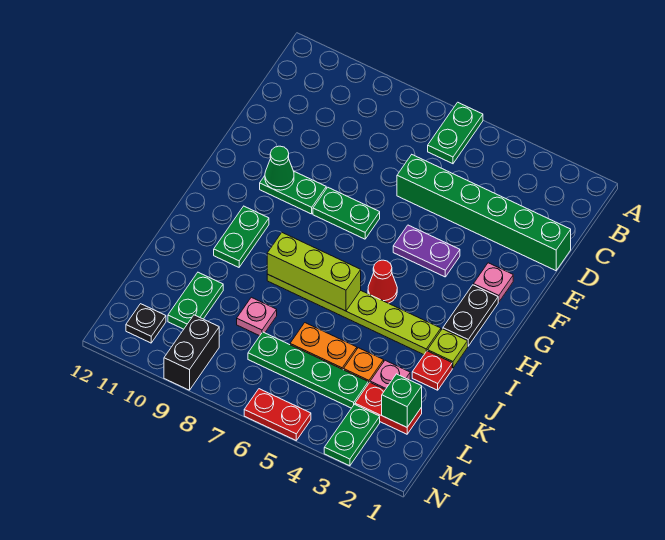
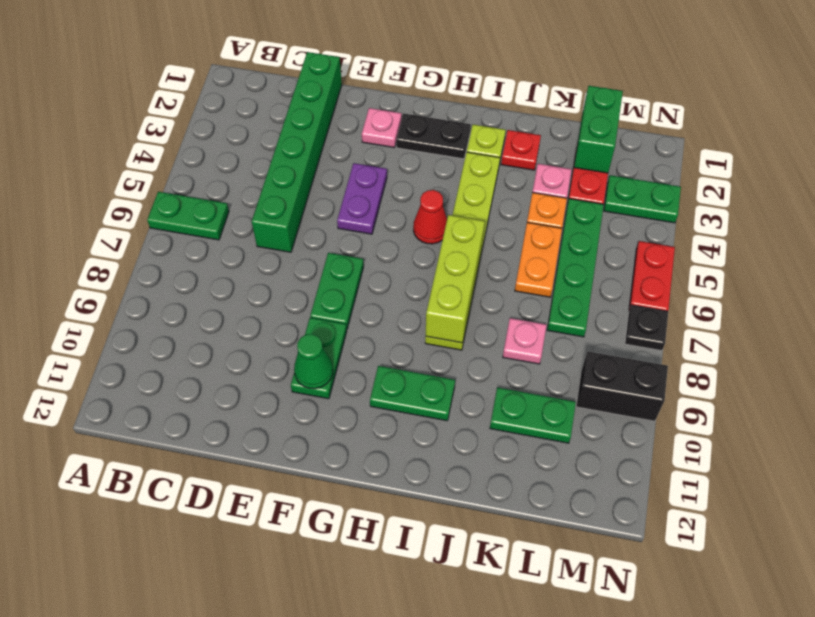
green 1x1 brick [382,374,422,427] -> green 1x2 brick [574,86,623,173]
black 1x1 plate [126,304,166,343] -> black 1x1 plate moved to [625,305,668,351]

